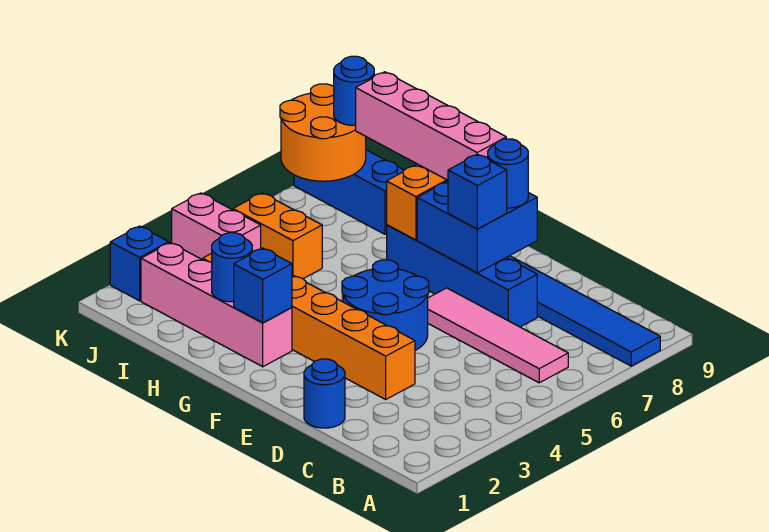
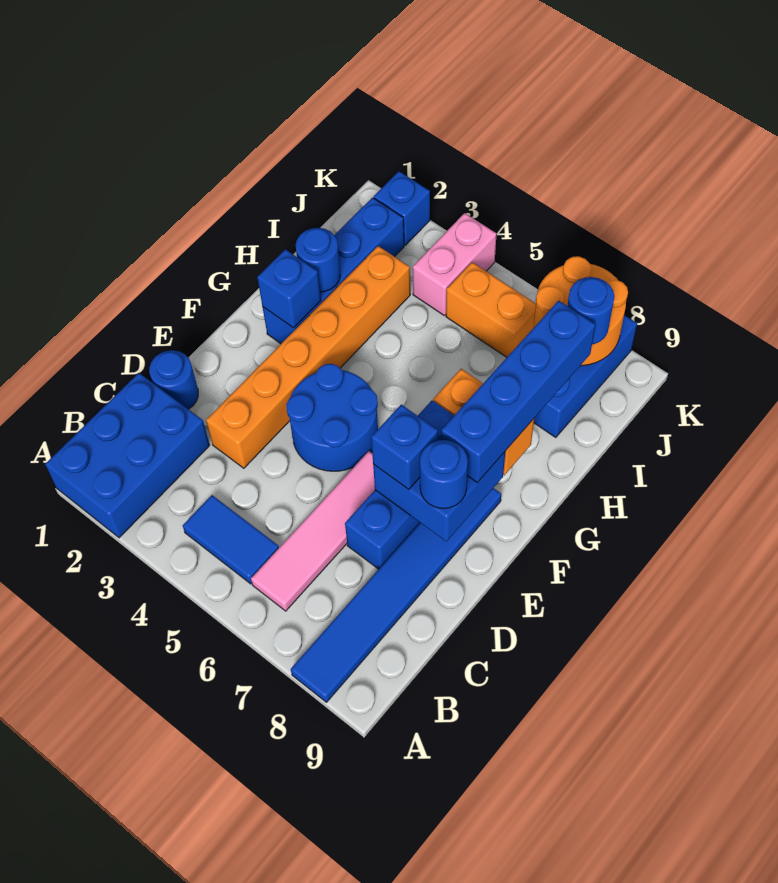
none -> blue 2x3 brick [45,373,210,538]
none -> blue 1x2 tile [183,495,279,584]
pink 1x4 brick [356,72,506,180] -> blue 1x4 brick [441,301,595,483]
pink 1x4 brick [141,243,292,367] -> blue 1x4 brick [263,198,404,344]
orange 1x2 brick [233,193,322,279] -> orange 1x2 brick turned to [446,262,536,357]

